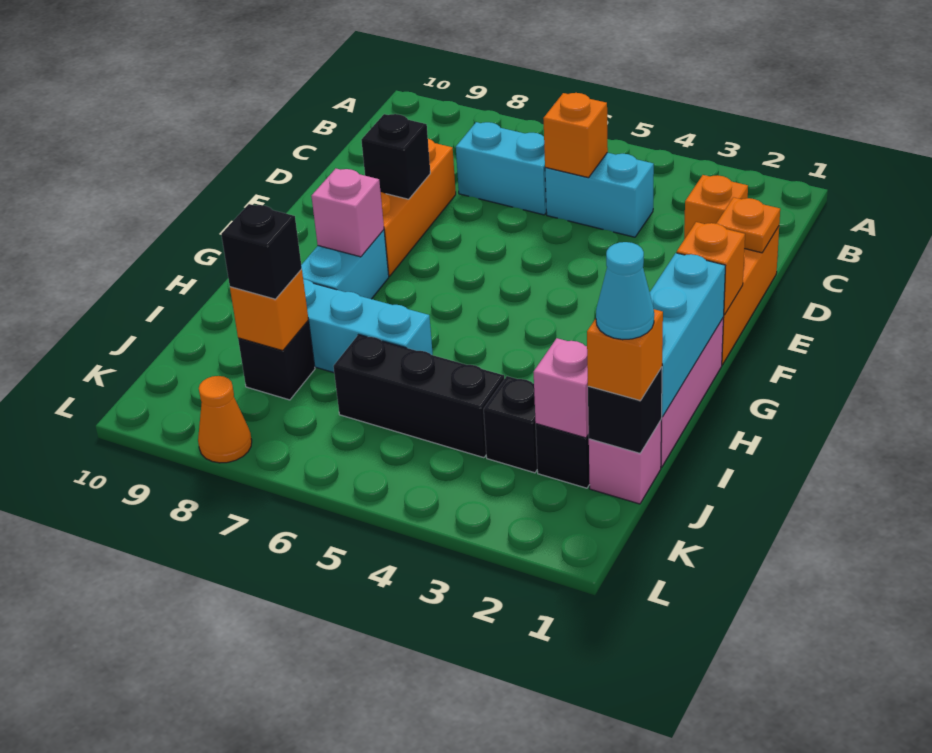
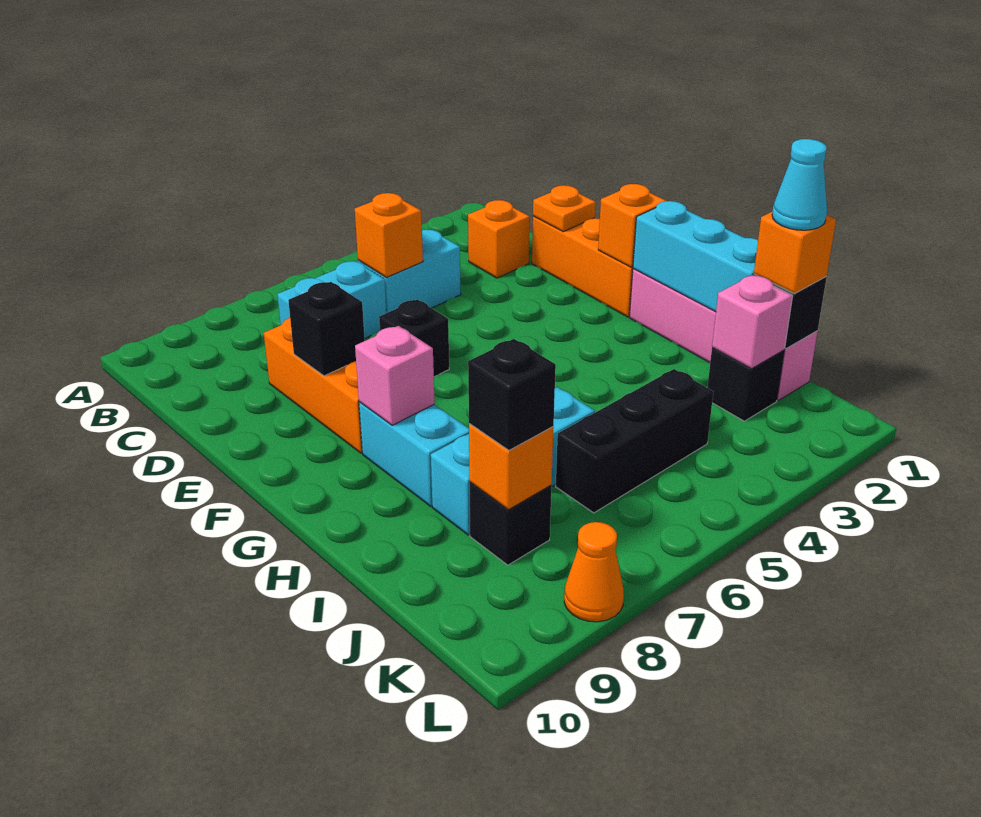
black 1x1 brick [484,376,537,473] -> black 1x1 brick moved to [379,300,449,377]

